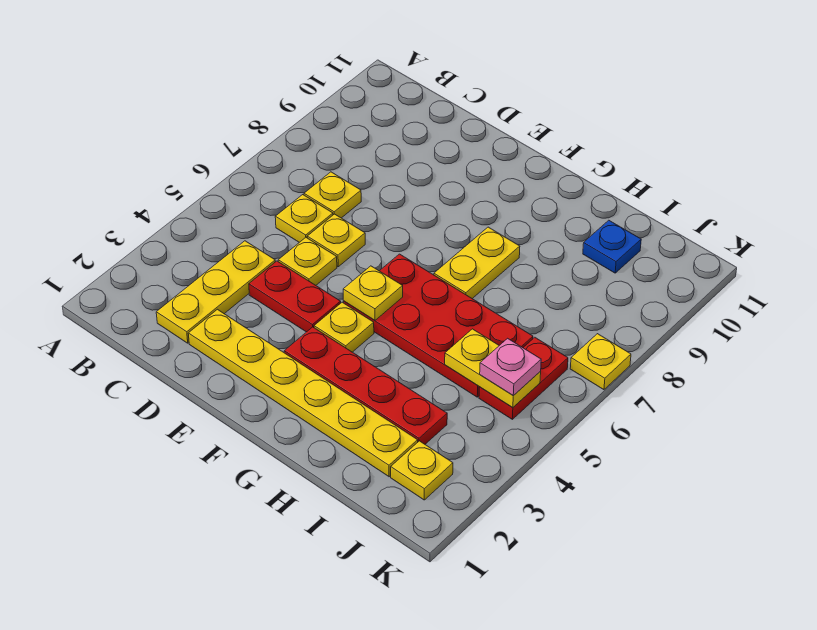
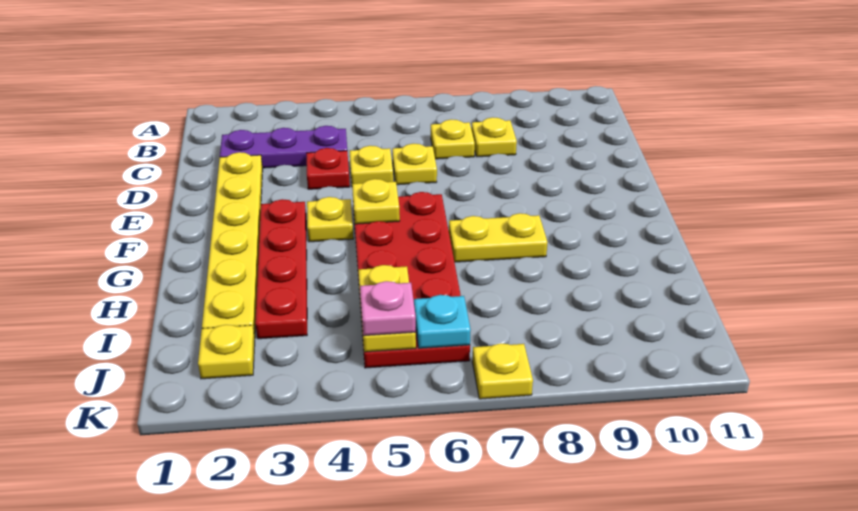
yellow 1x3 plate [156,241,275,343] -> purple 1x3 plate [220,126,347,168]
yellow 1x1 plate [275,195,333,242] -> yellow 1x1 plate moved to [471,117,517,157]
red 1x2 plate [249,261,341,332] -> red 1x1 plate [306,148,350,189]
blue 1x1 plate [583,220,641,273] -> none
none -> cyan 1x1 plate [414,295,471,348]

